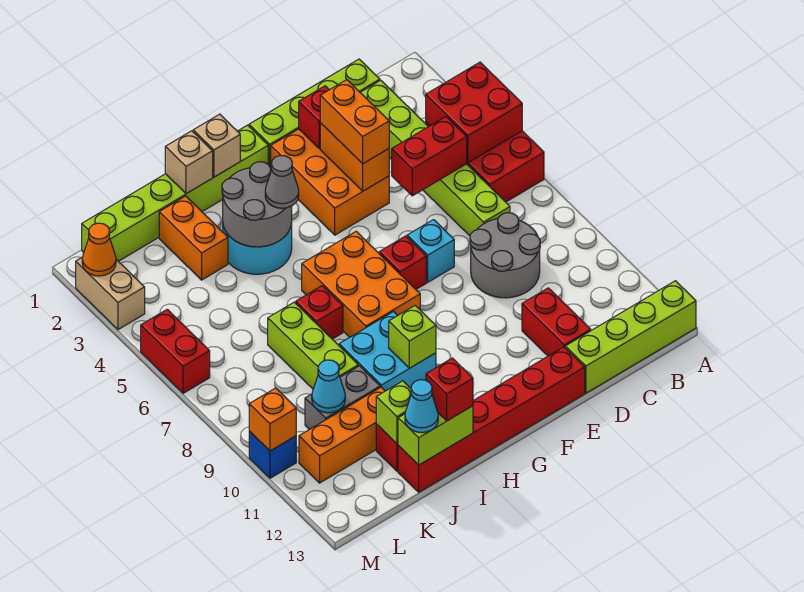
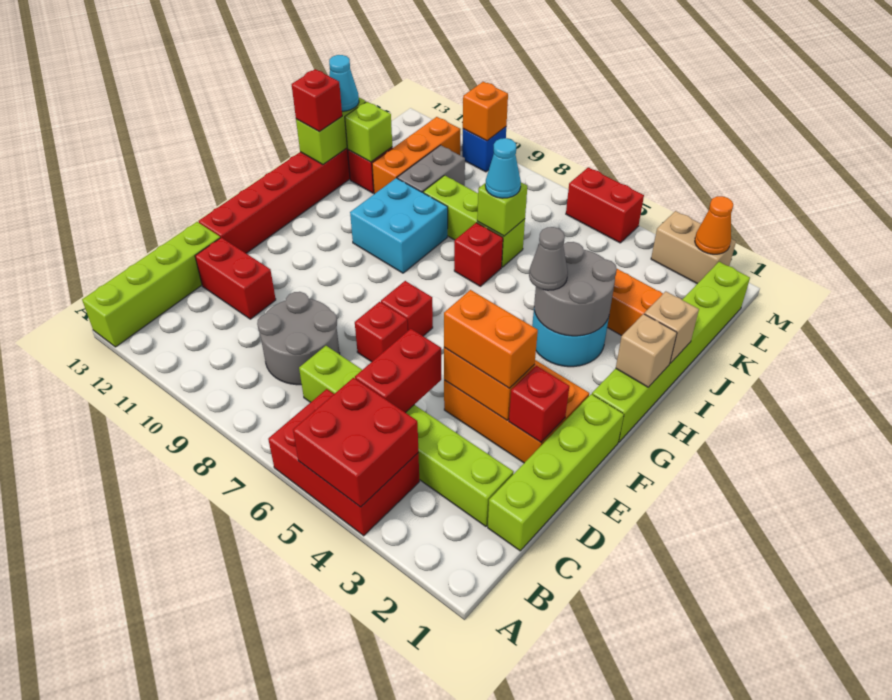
cyan 1x1 brick [407,220,454,282] -> red 1x1 brick [355,302,408,362]
orange 2x3 brick [302,231,420,337] -> none
lime 1x1 brick [389,306,436,368] -> lime 1x1 brick moved to [477,183,527,236]
cyan 1x1 cone [312,360,345,413] -> cyan 1x1 cone moved to [485,138,521,198]

